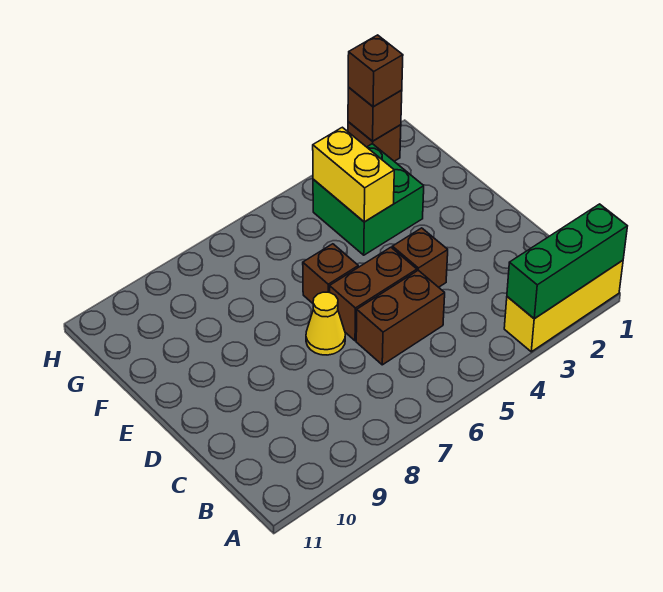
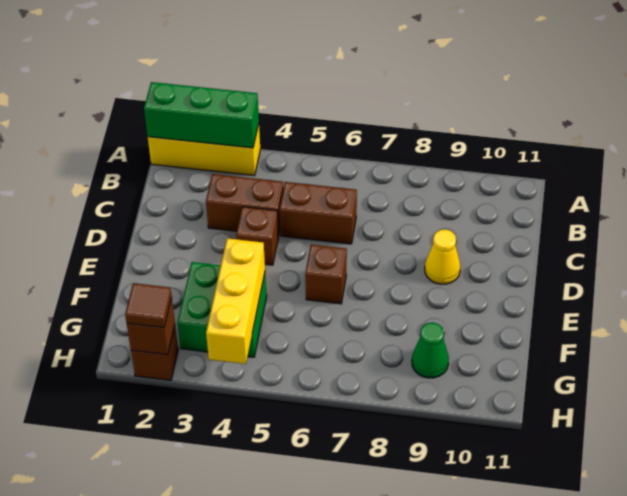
brown 1x2 brick [330,247,417,341] -> brown 1x2 brick moved to [206,174,284,235]
yellow 1x1 cone [306,292,345,355] -> yellow 1x1 cone moved to [425,229,460,284]
yellow 1x2 brick [313,127,394,222] -> yellow 1x3 brick [206,238,265,364]
none -> green 1x1 cone [412,322,449,378]
brown 1x1 brick [348,35,403,107] -> brown 1x1 tile [125,283,172,328]

